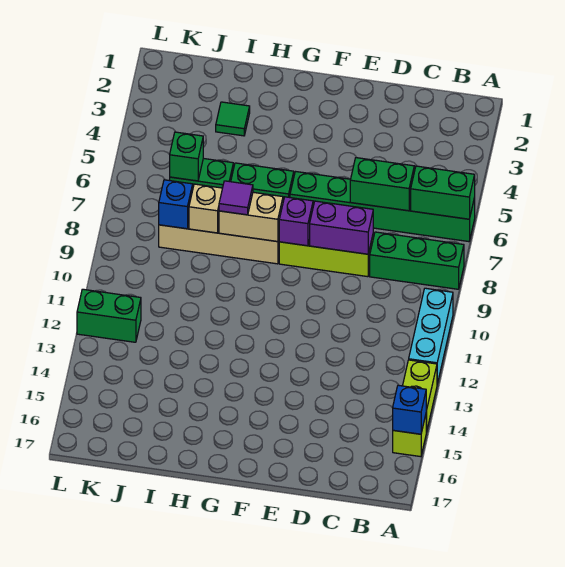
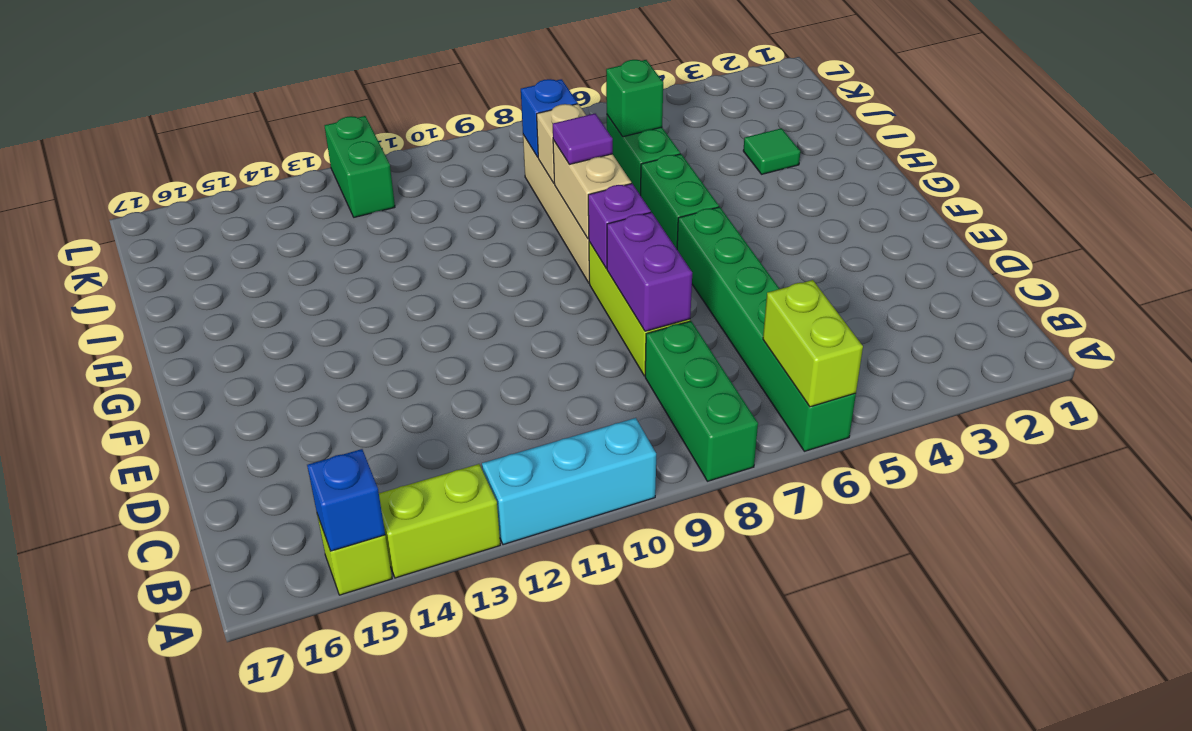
green 1x2 brick [411,166,475,219] -> lime 1x2 brick [763,280,863,407]
green 1x2 brick [350,158,414,211] -> none

